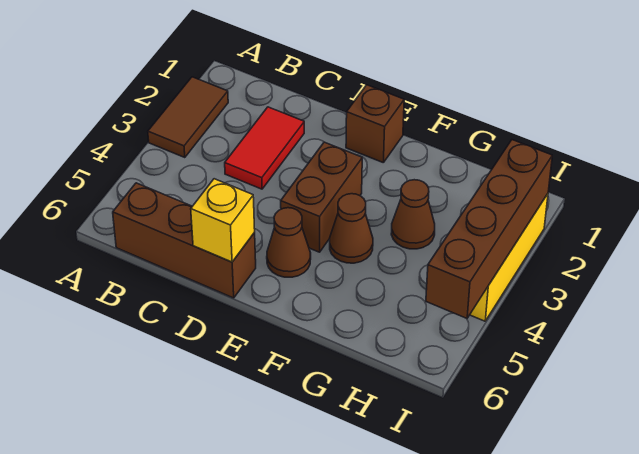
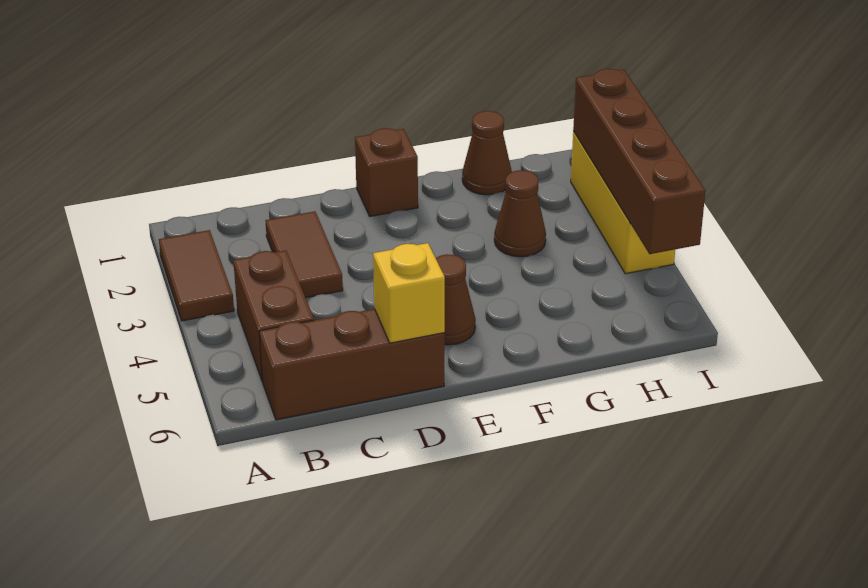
red 1x2 tile [225,107,304,189] -> brown 1x2 tile [265,211,343,298]
brown 1x2 brick [281,142,362,252] -> brown 1x2 brick moved to [233,250,314,382]
brown 1x1 cone [330,194,373,263] -> brown 1x1 cone moved to [462,111,512,195]

